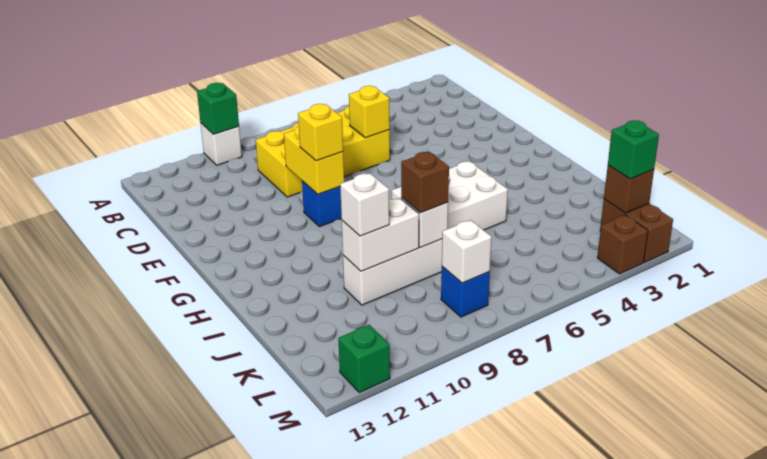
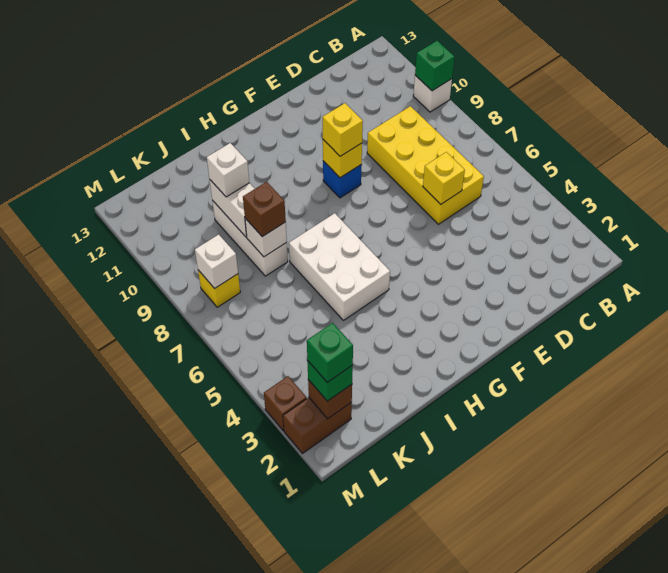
yellow 1x2 brick [284,126,344,194] -> yellow 1x1 brick [323,140,362,178]
blue 1x1 brick [441,267,490,317] -> yellow 1x1 brick [198,270,240,307]
green 1x1 brick [338,325,390,393] -> green 1x1 brick moved to [307,323,353,382]

